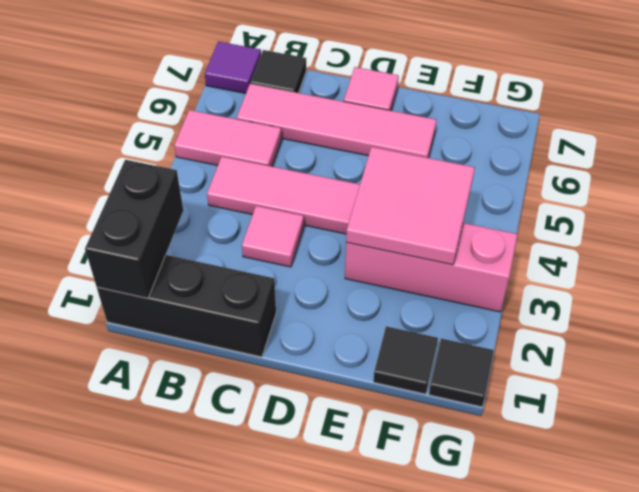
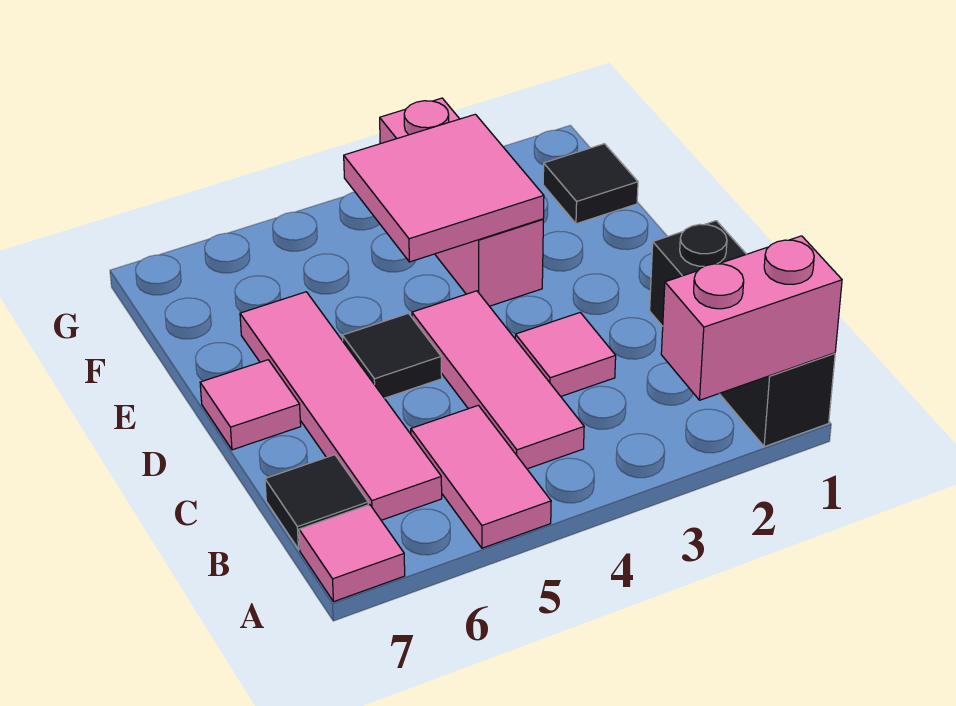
black 1x2 brick [85,160,183,298] -> pink 1x2 brick [661,236,842,400]
purple 1x1 tile [205,42,261,94] -> pink 1x1 tile [299,505,405,602]
black 1x1 tile [429,338,494,407] -> black 1x1 tile moved to [342,313,442,398]

